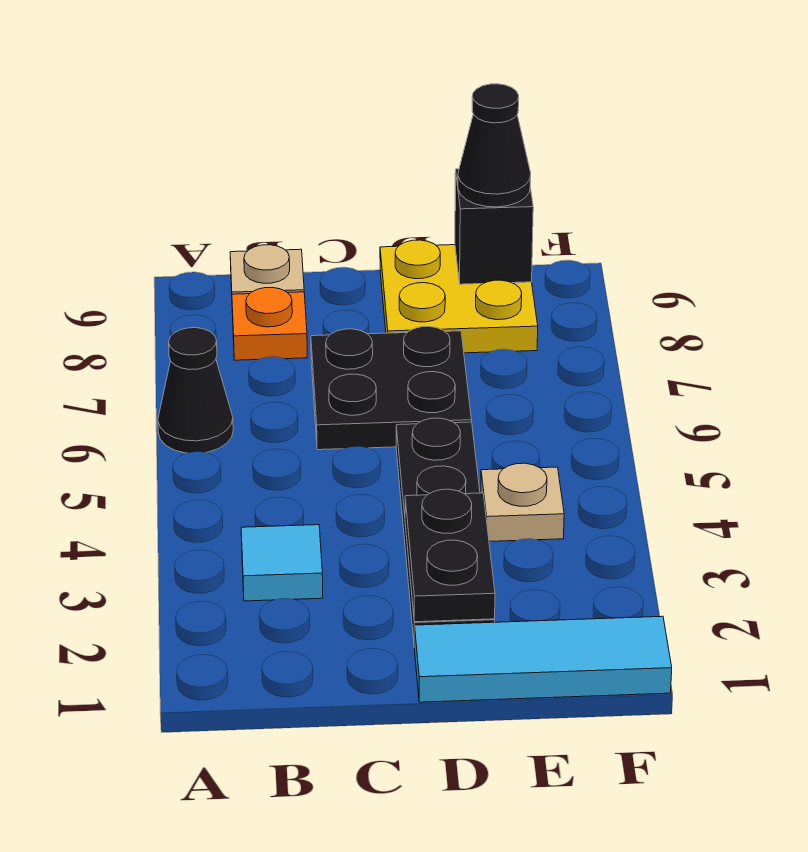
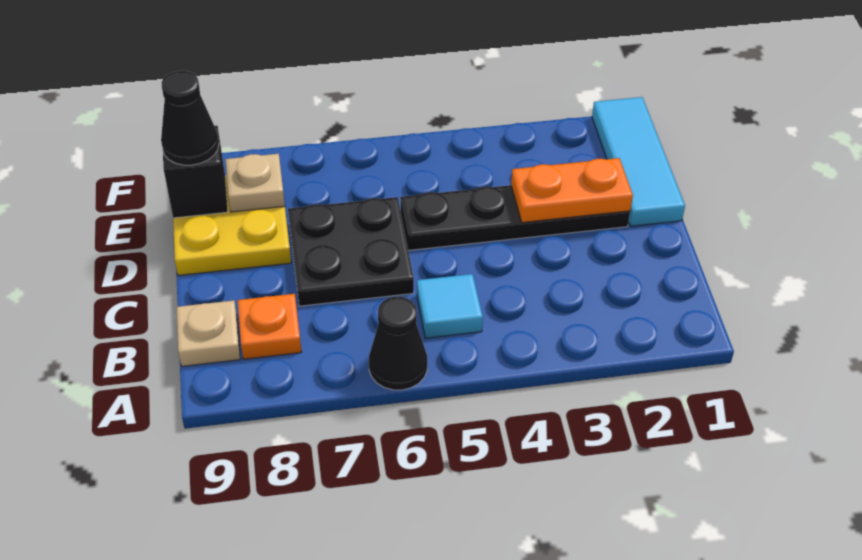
cyan 1x1 tile [241,525,323,601] -> cyan 1x1 tile moved to [417,274,483,338]
black 1x2 plate [405,489,495,622] -> orange 1x2 plate [511,158,633,223]
tan 1x1 plate [481,463,564,541] -> tan 1x1 plate moved to [225,154,285,212]

